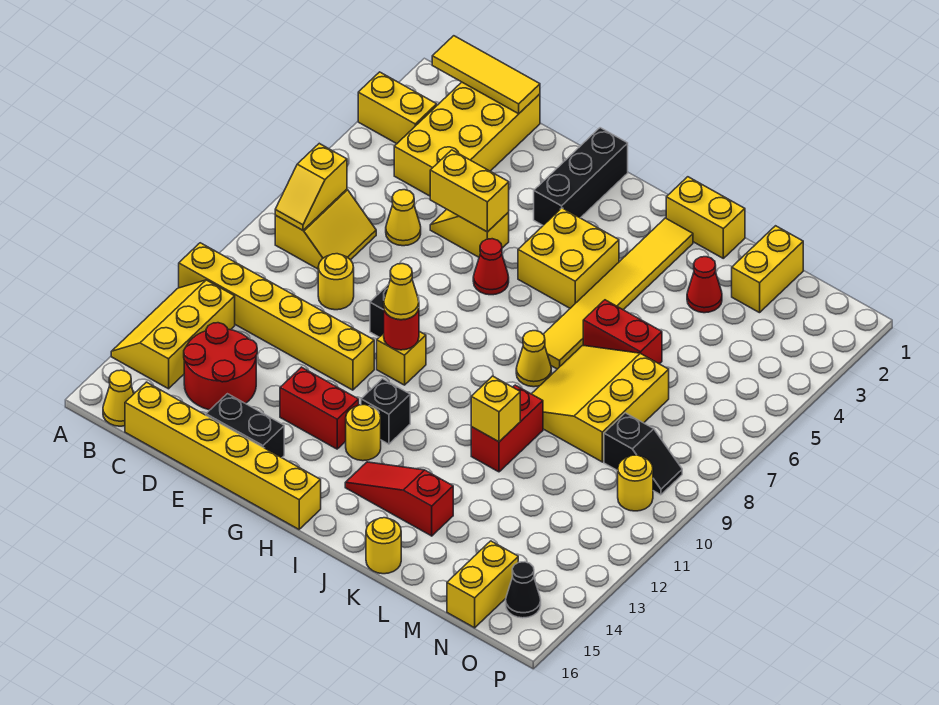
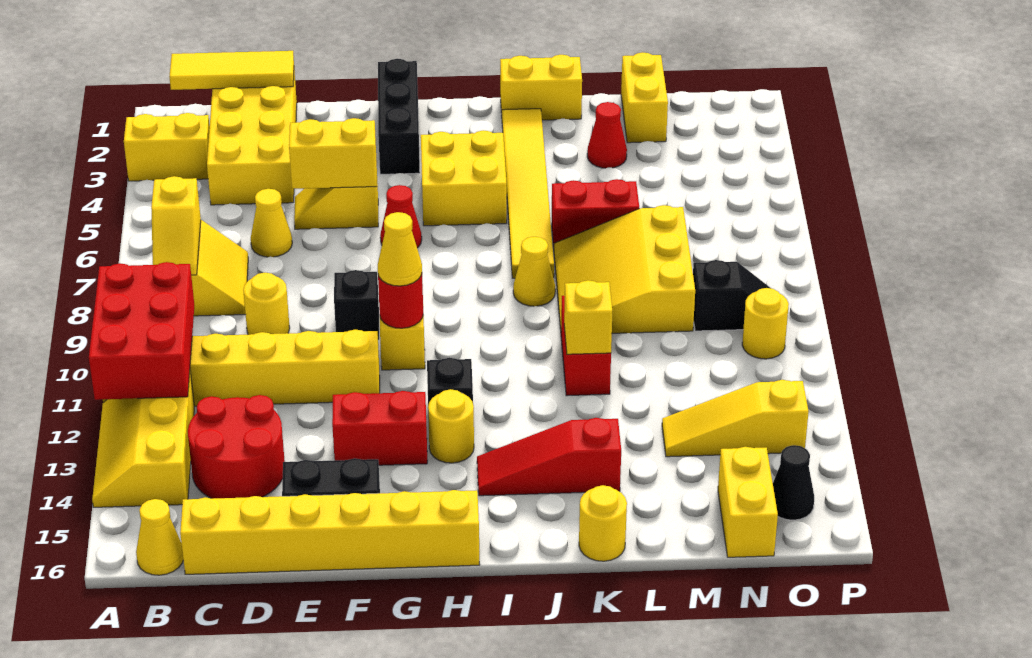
none -> red 2x3 brick [89,262,194,400]
none -> yellow 1x3 slope [662,380,809,457]

